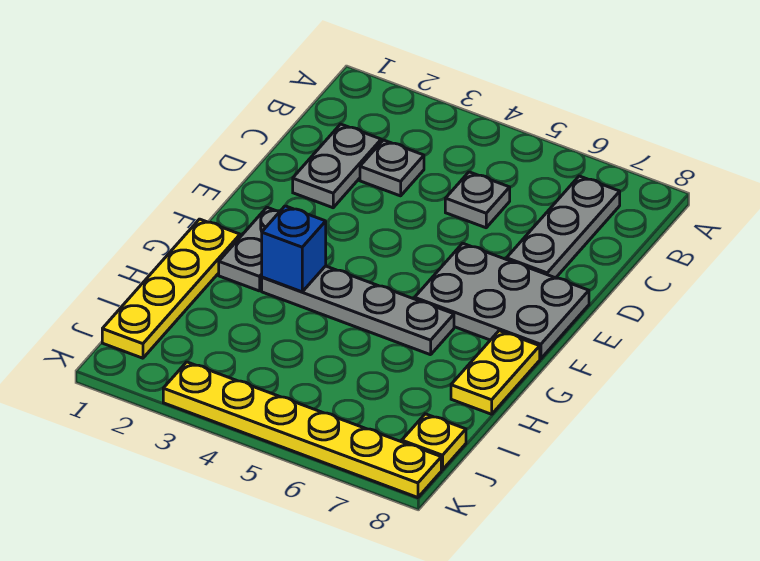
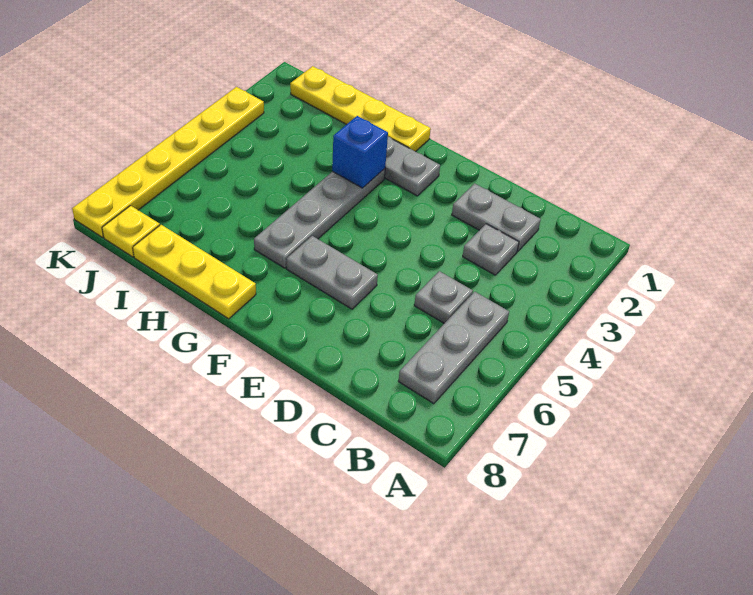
grey 1x3 plate [507,176,620,278] -> grey 1x3 plate turned to [398,292,509,404]
grey 2x3 plate [415,243,589,359] -> grey 1x2 plate [287,236,378,309]
yellow 1x2 plate [451,331,540,414] -> yellow 1x3 plate [133,225,256,319]

